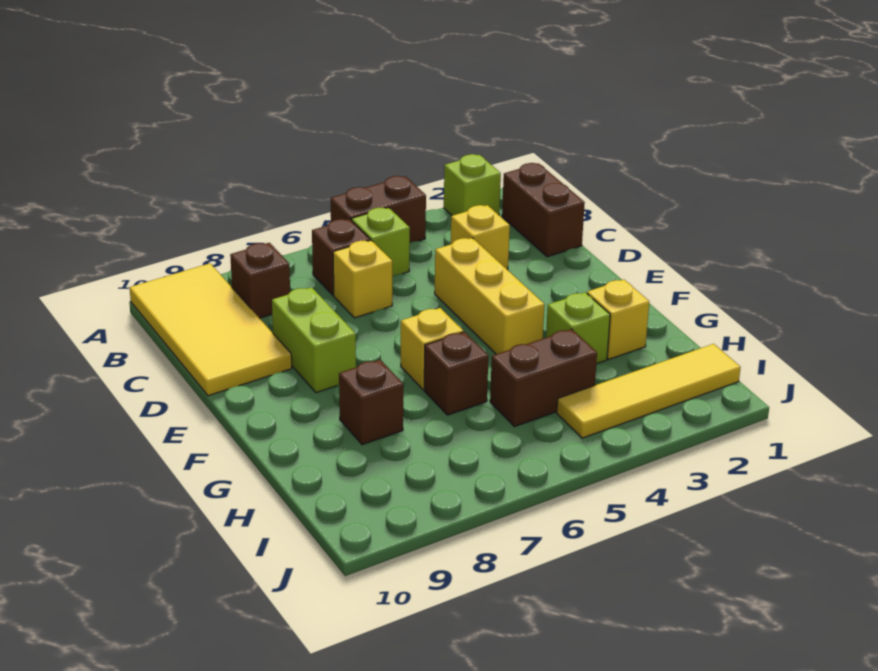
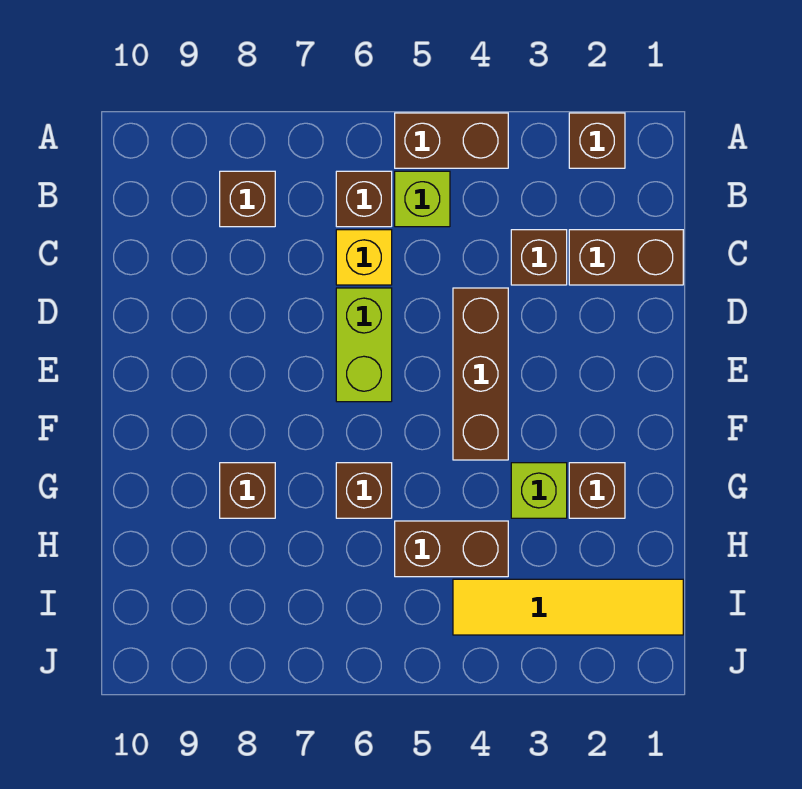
lime 1x1 brick [444,154,501,216] -> brown 1x1 brick [569,113,625,168]
yellow 2x4 tile [130,263,292,396] -> none
brown 1x2 brick [502,163,585,257] -> brown 1x2 brick turned to [569,230,683,285]
yellow 1x1 brick [451,205,510,269] -> brown 1x1 brick [511,230,567,285]
yellow 1x3 brick [435,238,545,354] -> brown 1x3 brick [453,288,508,460]
lime 1x2 brick [272,287,356,393] -> lime 1x2 brick moved to [336,288,392,402]
yellow 1x1 brick [401,308,463,390] -> none
yellow 1x1 brick [587,280,649,359] -> brown 1x1 brick [569,463,625,518]

